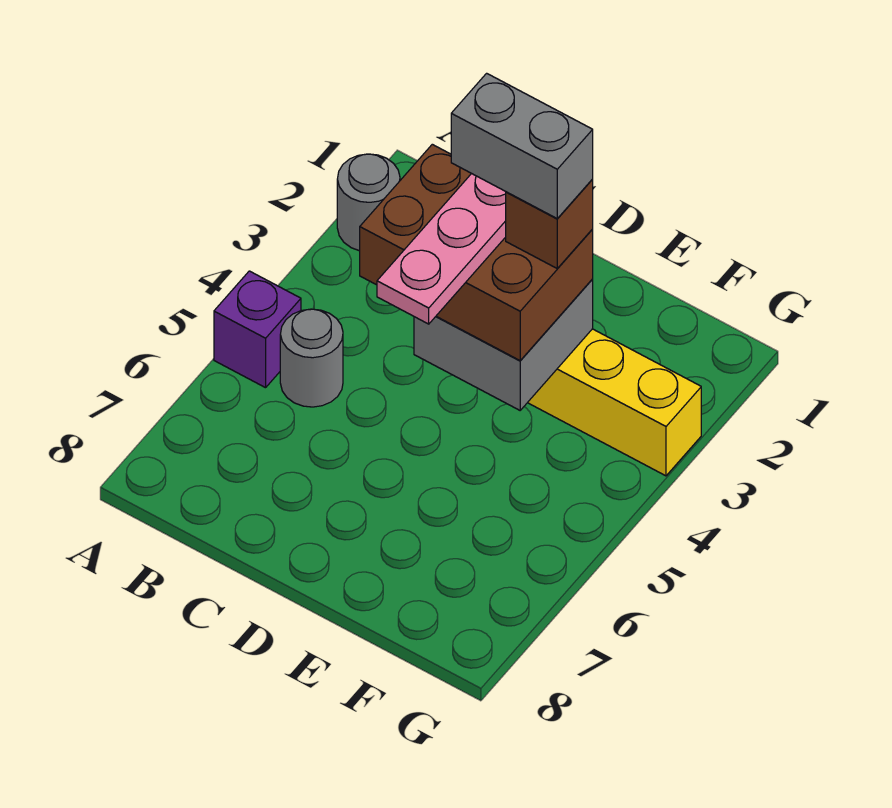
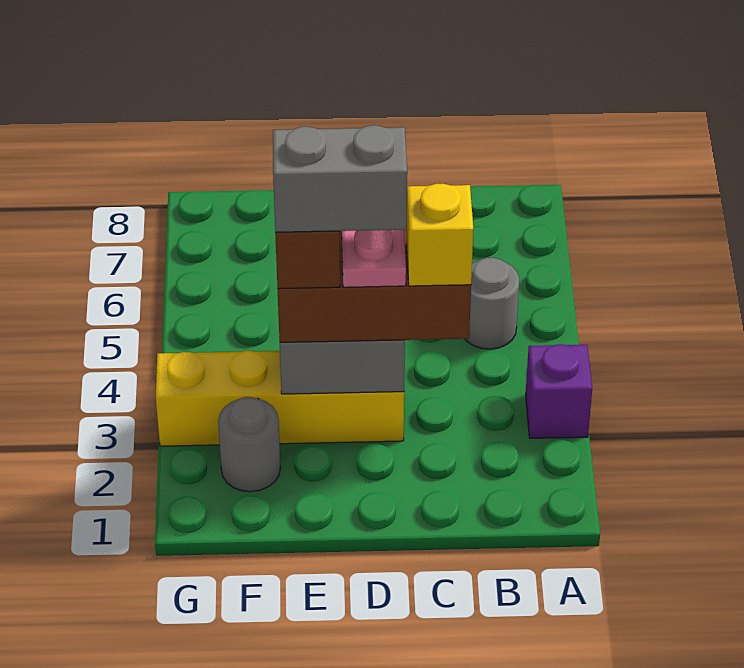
grey 1x1 round brick [337,154,400,251] -> grey 1x1 round brick moved to [218,397,280,492]
purple 1x1 brick [214,271,301,388] -> purple 1x1 brick moved to [525,344,592,438]
none -> yellow 1x1 brick [407,184,473,286]

